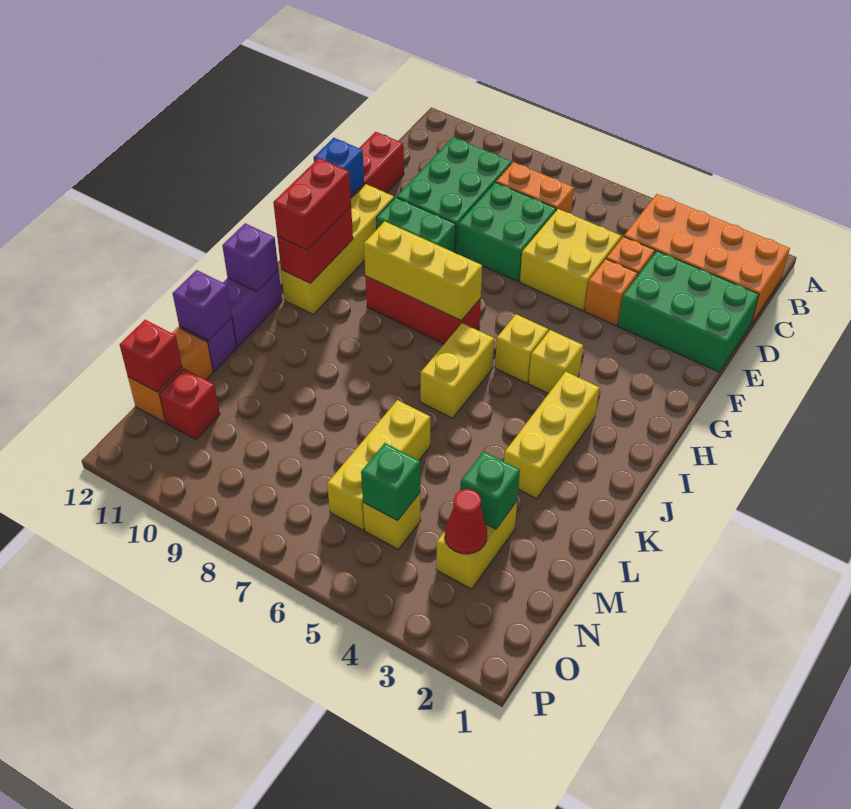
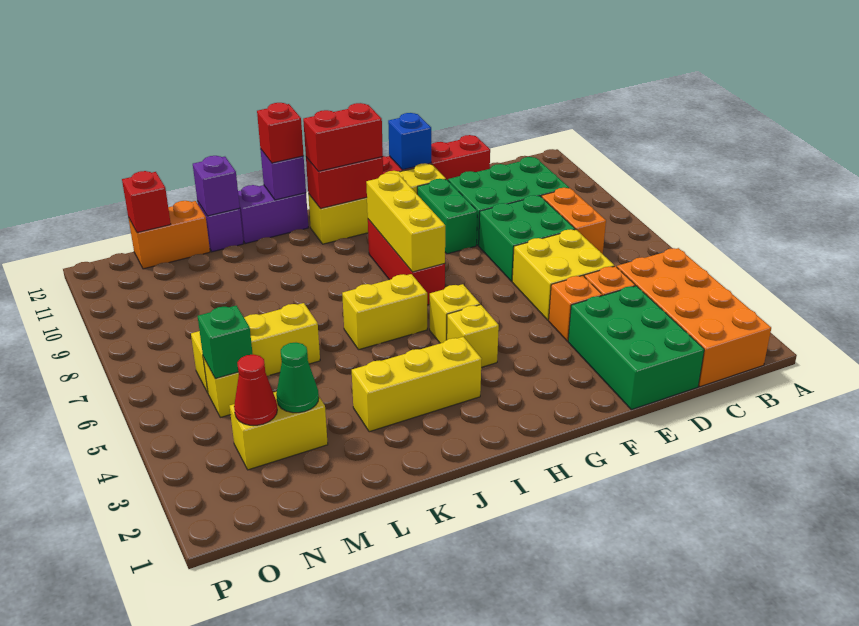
green 1x1 brick [461,451,520,529] -> green 1x1 cone [276,343,319,413]
red 1x1 brick [160,369,220,440] -> red 1x1 brick moved to [257,103,304,163]

